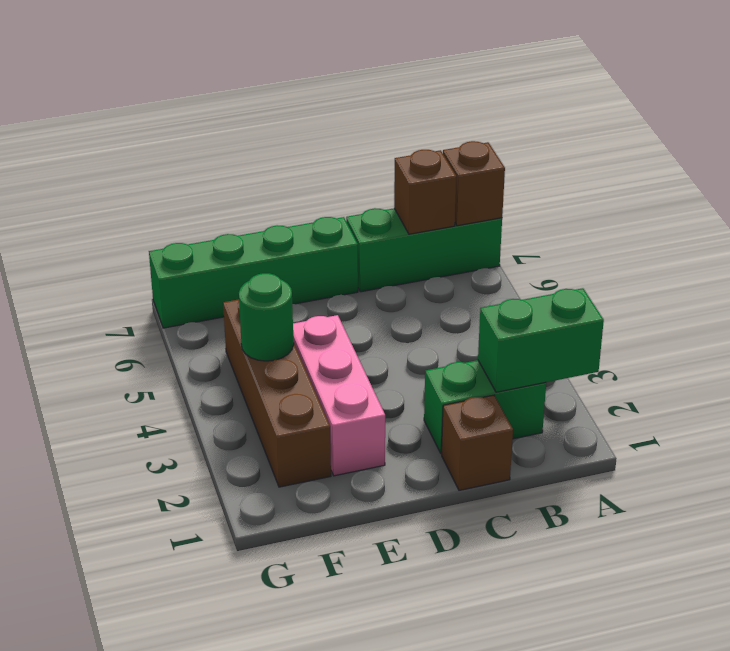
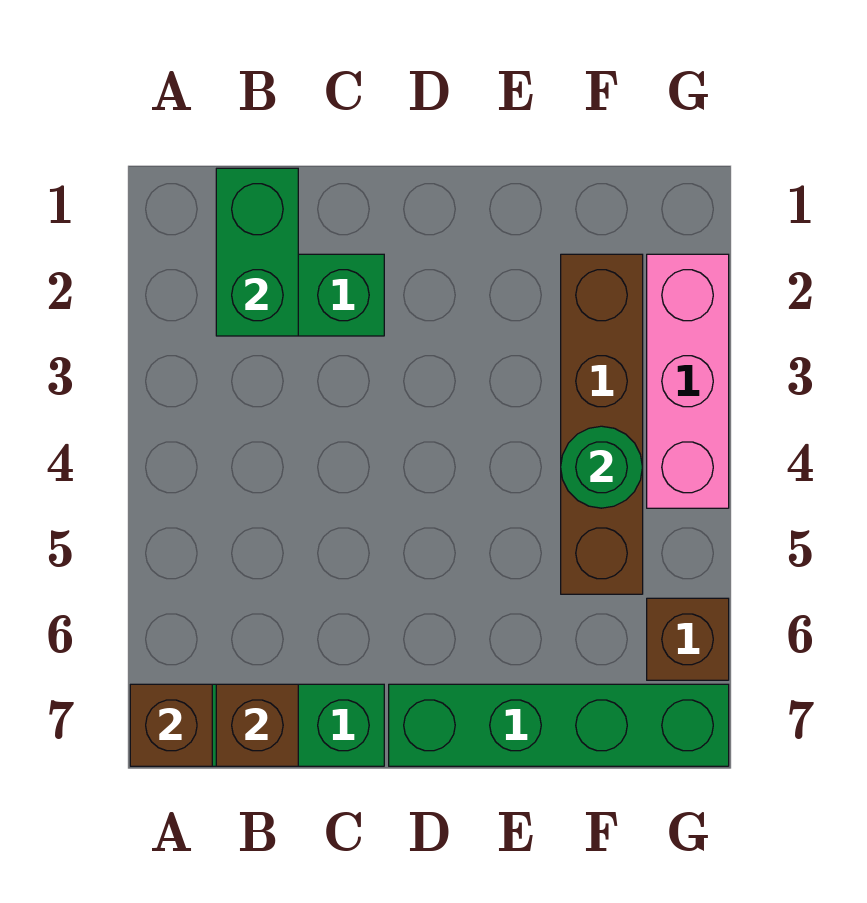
green 1x2 brick [478,288,604,392] -> green 1x2 brick turned to [216,168,298,336]
brown 1x1 brick [442,395,513,490] -> brown 1x1 brick moved to [647,598,729,680]
pink 1x3 brick [293,315,385,476] -> pink 1x3 brick moved to [647,254,729,508]

